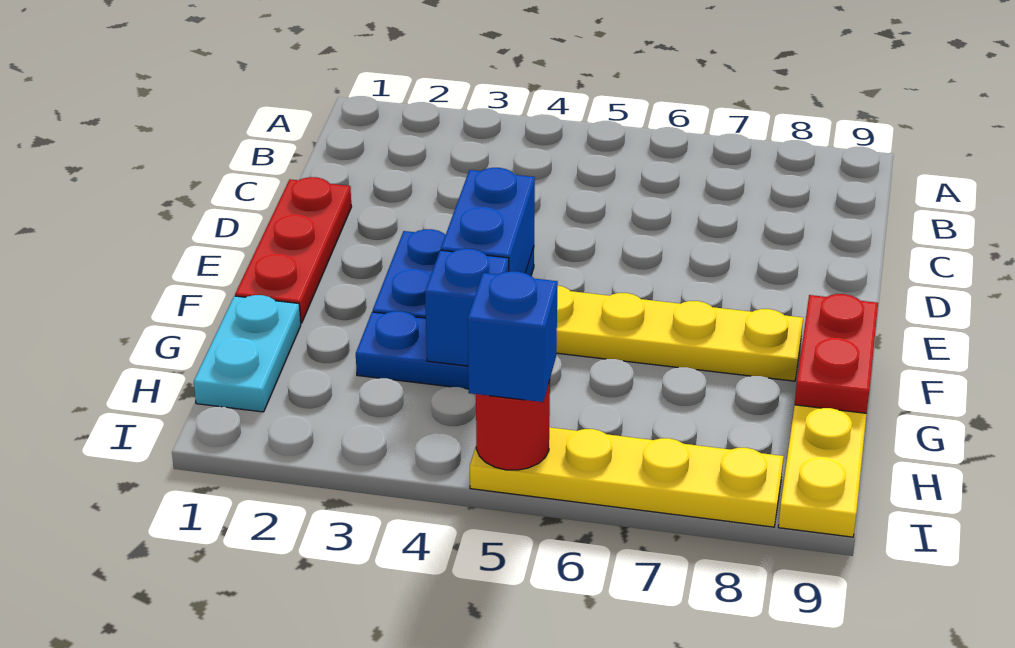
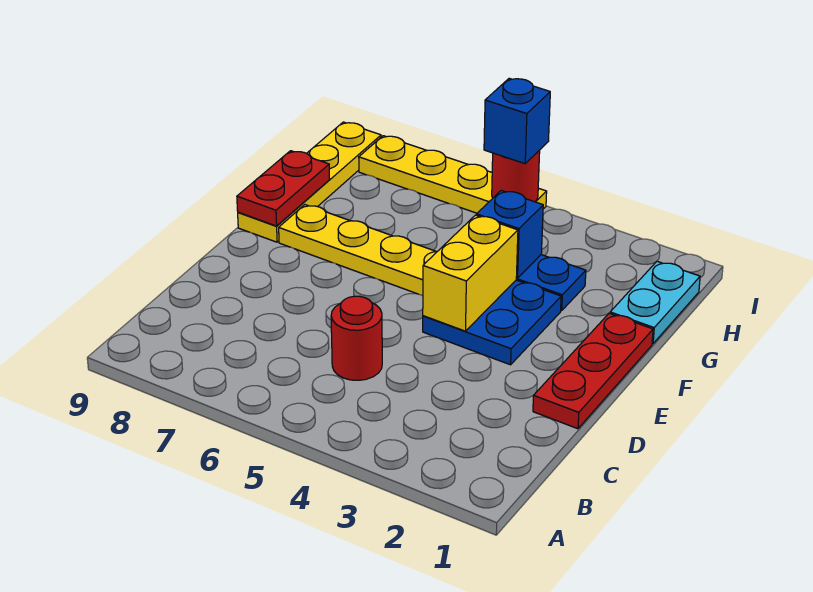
none -> red 1x1 round brick [331,296,382,380]
blue 1x2 brick [441,168,535,273] -> yellow 1x2 brick [423,215,518,331]

